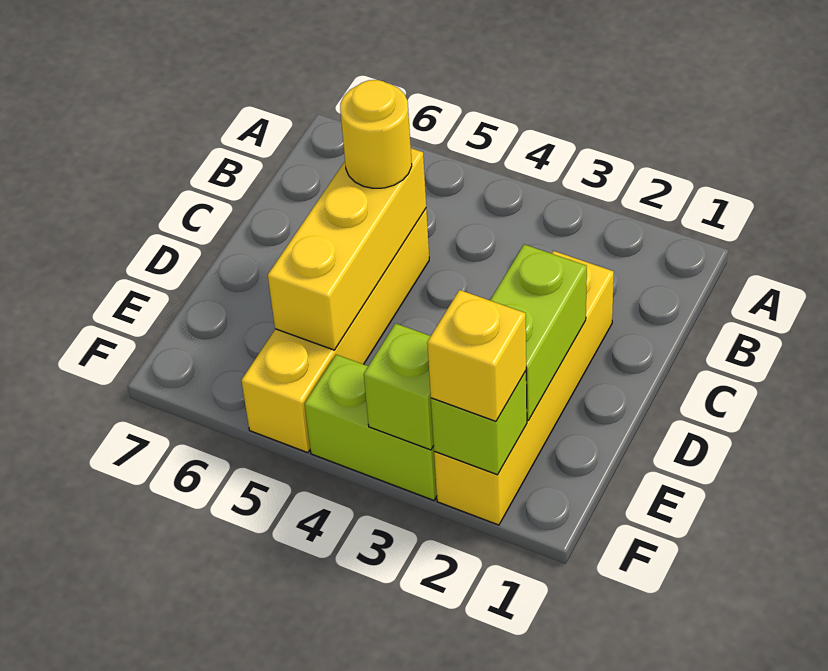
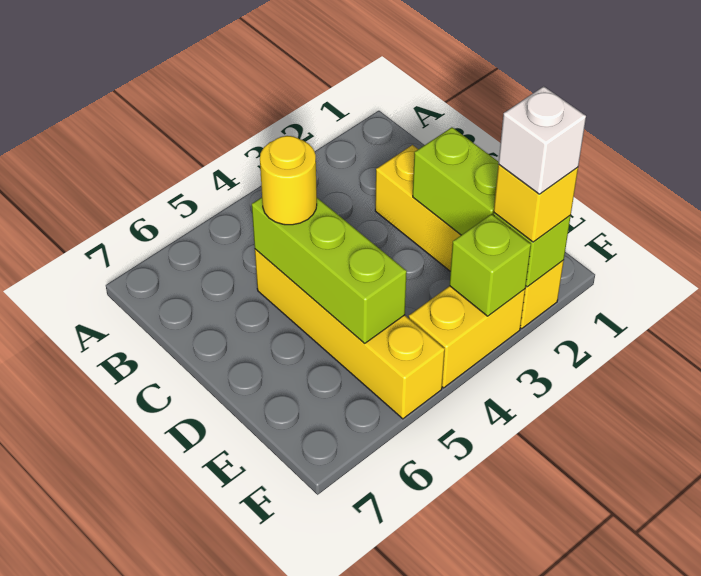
yellow 1x3 brick [268,148,426,350] -> lime 1x3 brick [252,197,407,343]
none -> white 1x1 brick [498,86,586,194]
lime 1x2 brick [305,355,437,500] -> yellow 1x2 brick [409,286,525,388]

